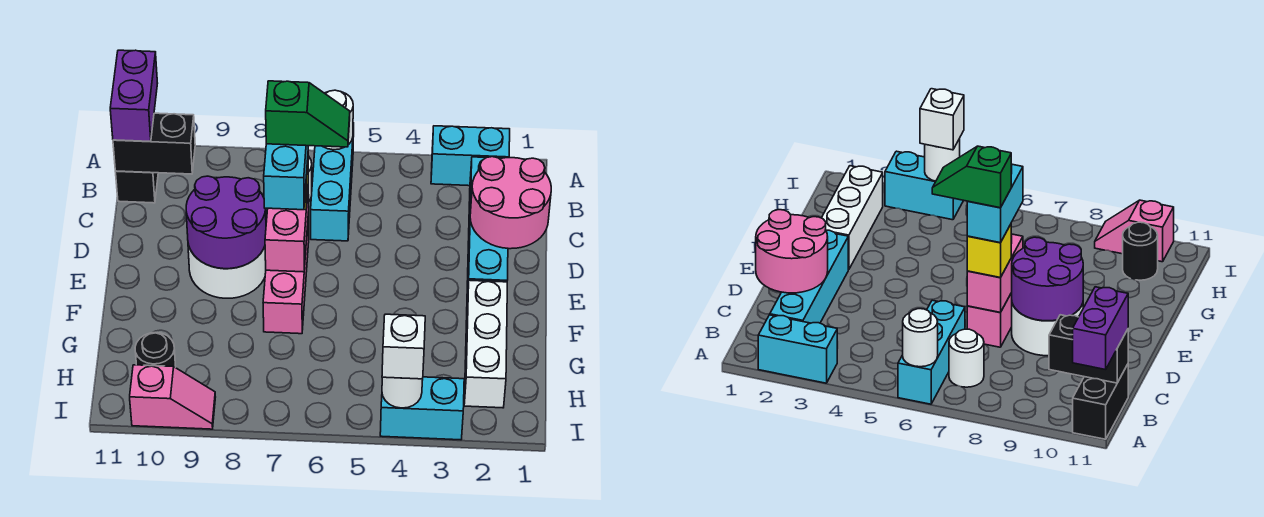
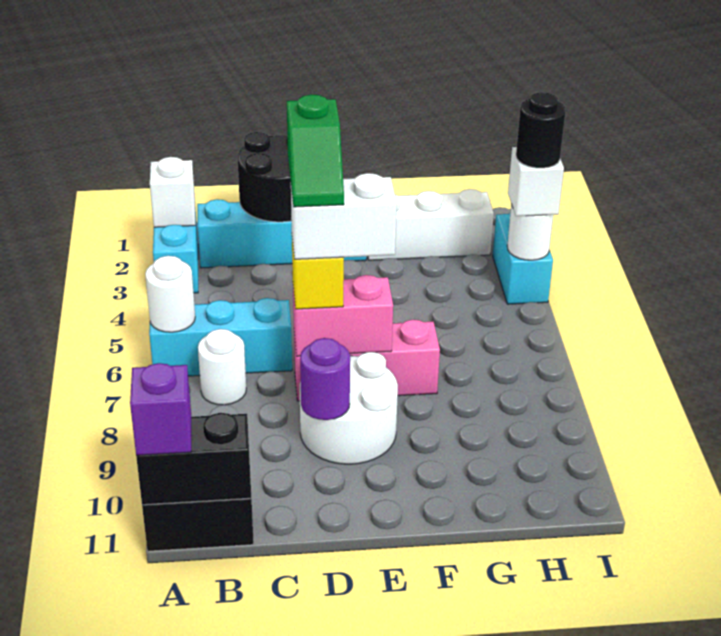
none -> white 1x1 brick [150,157,195,227]
purple 1x2 brick [110,50,158,142] -> purple 1x1 brick [130,363,191,455]
black 1x2 brick [113,113,195,174] -> black 1x2 brick turned to [136,413,251,505]
pink 2x2 round brick [470,157,551,249] -> black 2x2 round brick [238,132,292,222]
green 1x2 slope [266,81,350,147] -> green 1x2 slope turned to [287,95,344,207]
cyan 1x2 brick [264,144,308,210] -> white 1x2 brick [291,173,397,259]
purple 2x2 round brick [186,176,266,269] -> purple 1x1 round brick [300,338,350,420]
black 1x1 round brick [135,333,176,368] -> black 1x1 round brick moved to [516,92,566,168]
pink 1x2 slope [130,365,215,429] -> none

